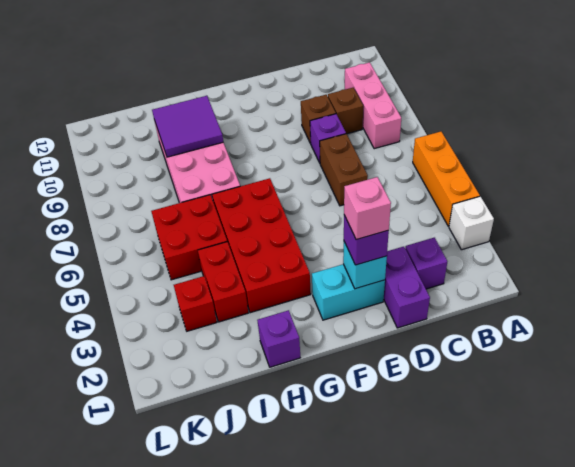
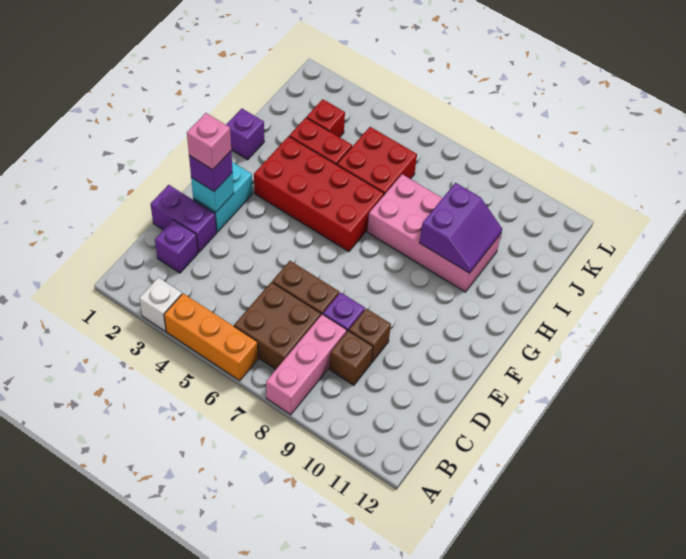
none -> brown 2x2 brick [234,282,321,369]
pink 1x3 brick [345,62,401,149] -> pink 1x3 brick turned to [266,314,347,415]
purple 2x2 tile [152,96,223,157] -> purple 2x2 slope [419,183,502,273]

